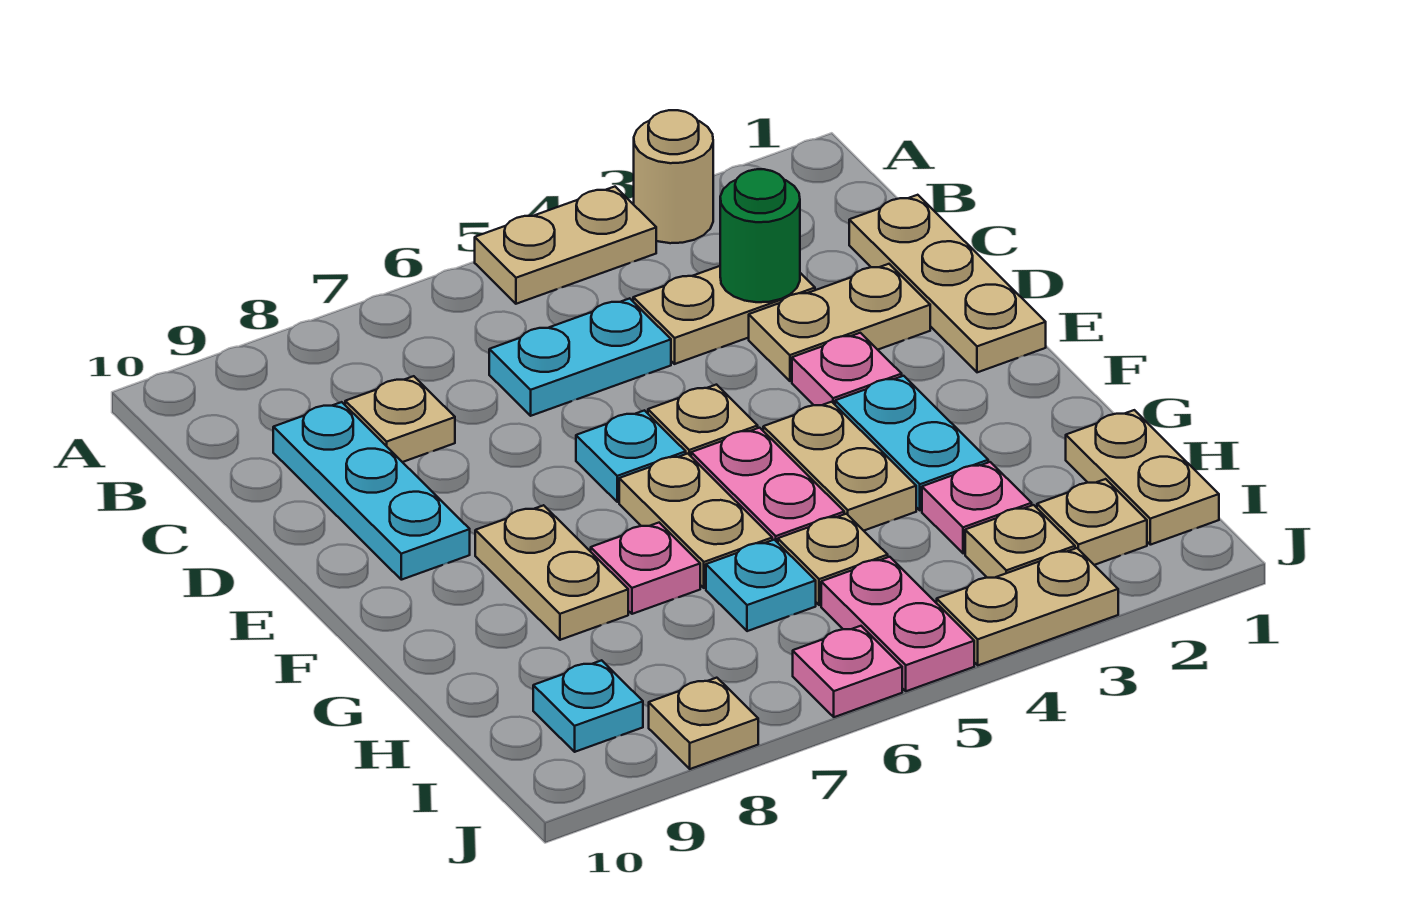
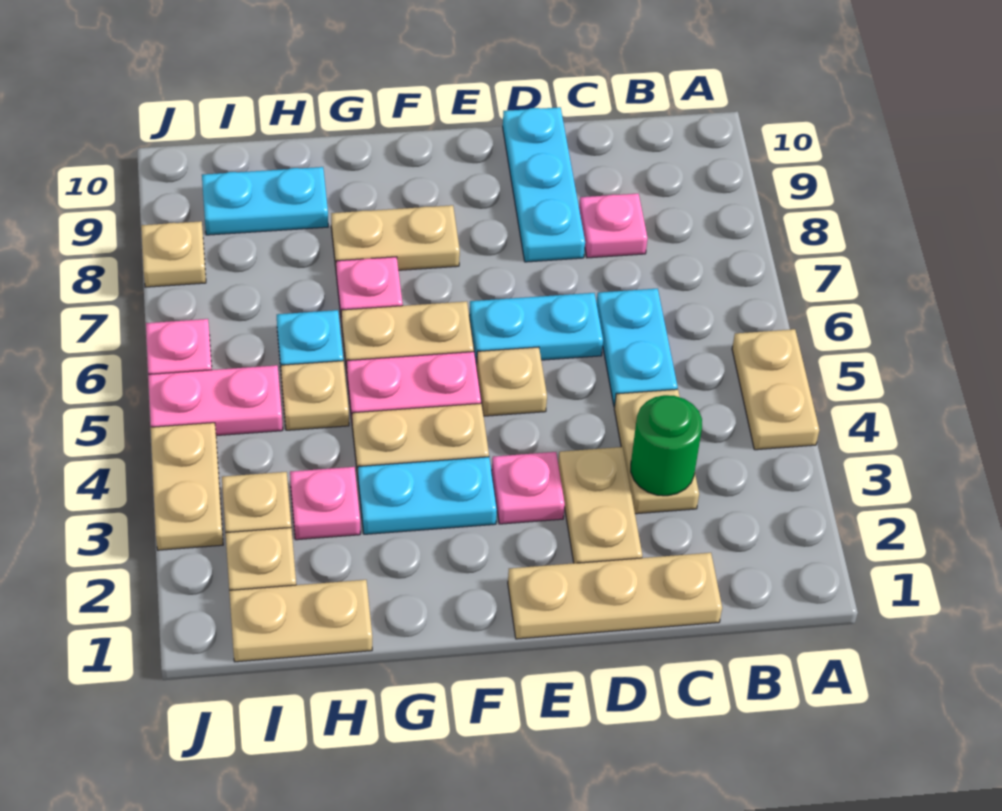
tan 1x1 round brick [633,110,713,243] -> none
tan 1x1 plate [345,376,455,462] -> pink 1x1 plate [579,194,648,258]
cyan 1x3 plate [273,402,470,580] -> cyan 1x3 plate turned to [503,107,585,262]
cyan 1x1 plate [576,410,686,502] -> cyan 1x2 plate [469,293,603,364]
cyan 1x1 plate [533,660,643,752] -> cyan 1x2 plate [202,167,328,235]

